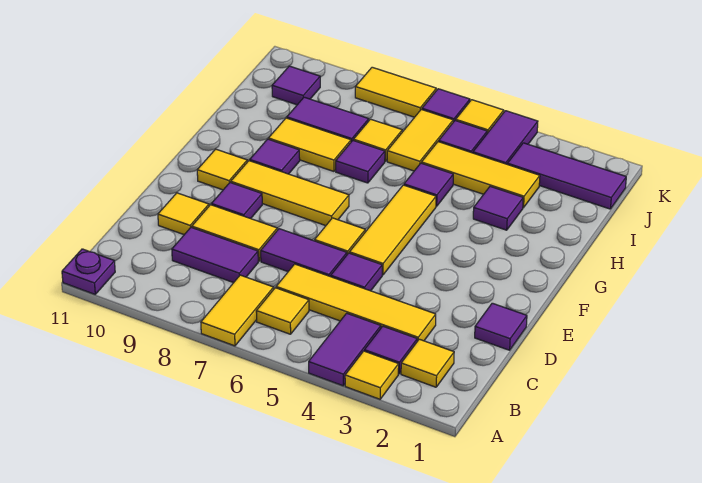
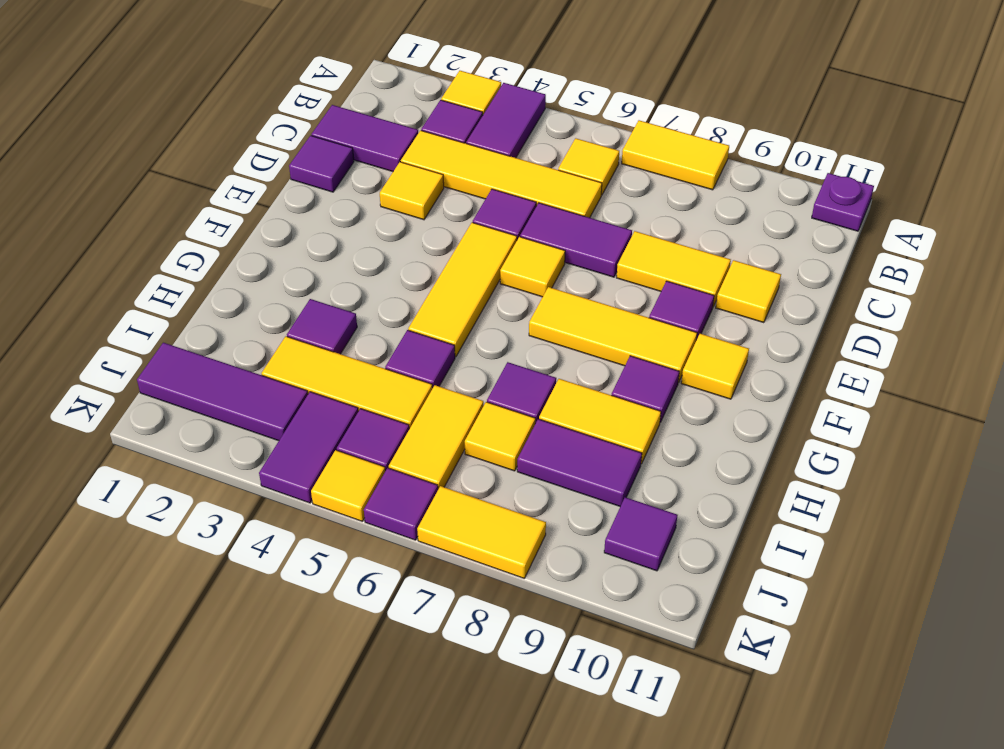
yellow 1x2 tile [201,275,274,346] -> yellow 1x2 tile turned to [622,120,729,190]
yellow 1x1 tile [401,339,454,387] -> yellow 1x1 tile moved to [380,162,444,220]
purple 1x2 tile [172,227,258,283] -> purple 1x2 tile moved to [312,105,418,172]

